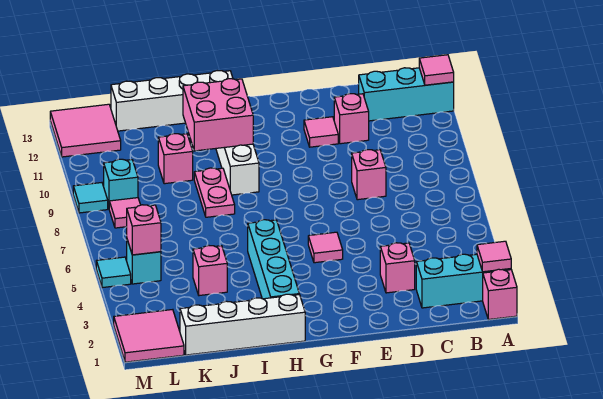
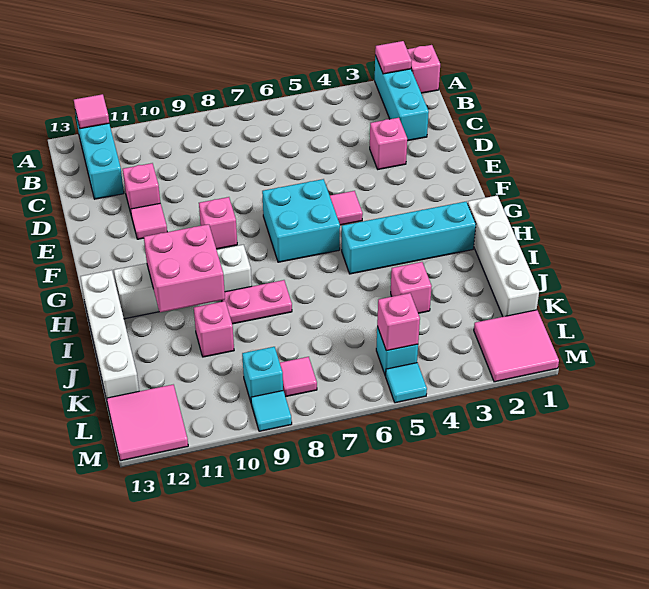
pink 1x1 brick [352,150,386,200] -> pink 1x1 brick moved to [199,197,237,249]
none -> cyan 2x2 brick [262,179,340,262]

